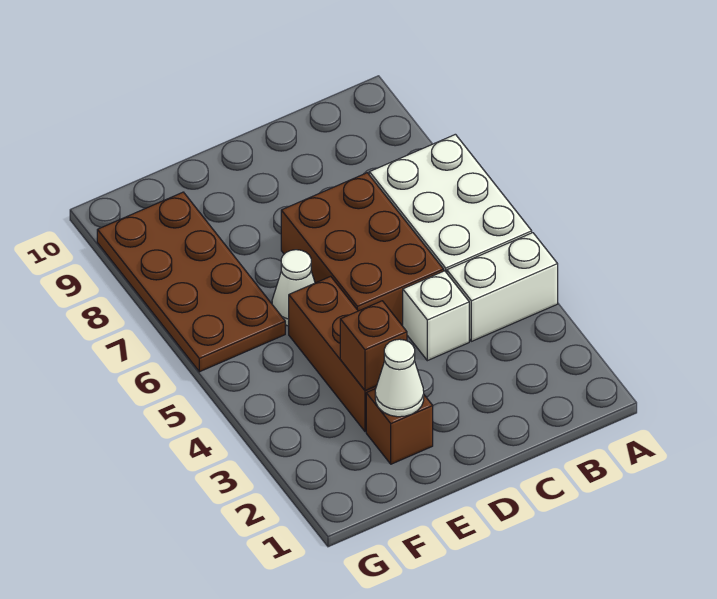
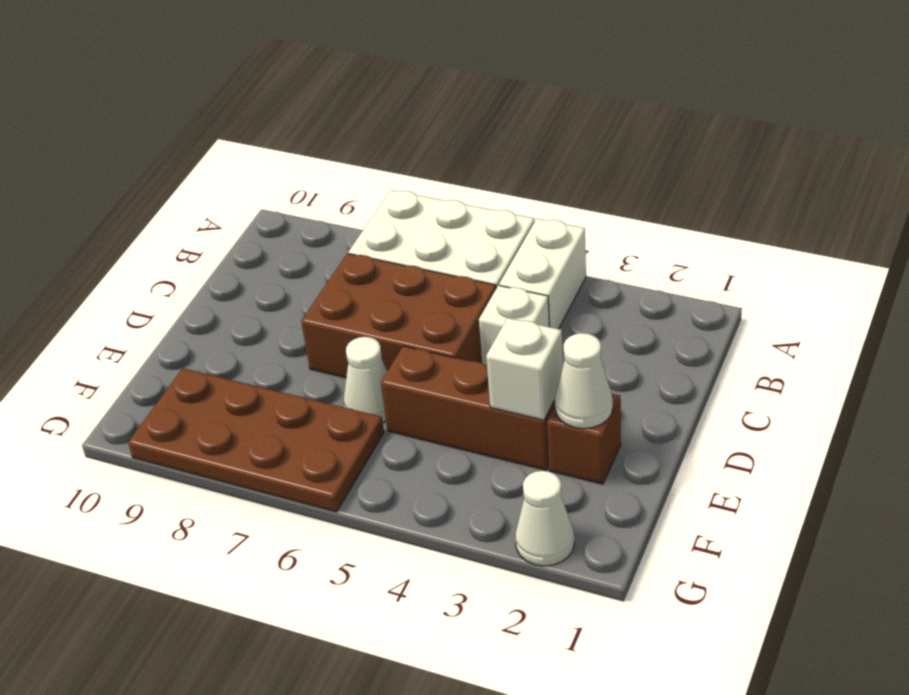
brown 1x1 brick [340,301,407,390] -> white 1x1 brick [486,318,563,420]
none -> white 1x1 cone [515,471,574,566]

